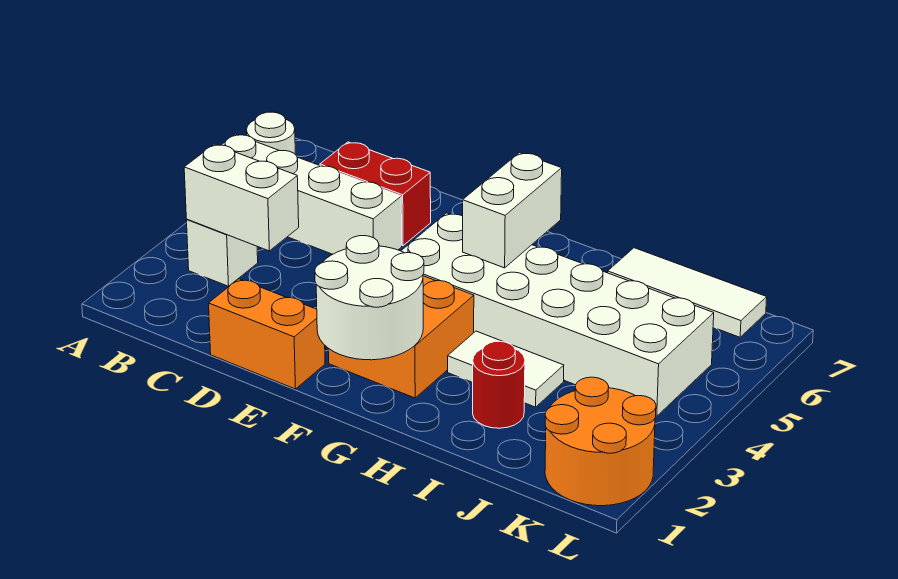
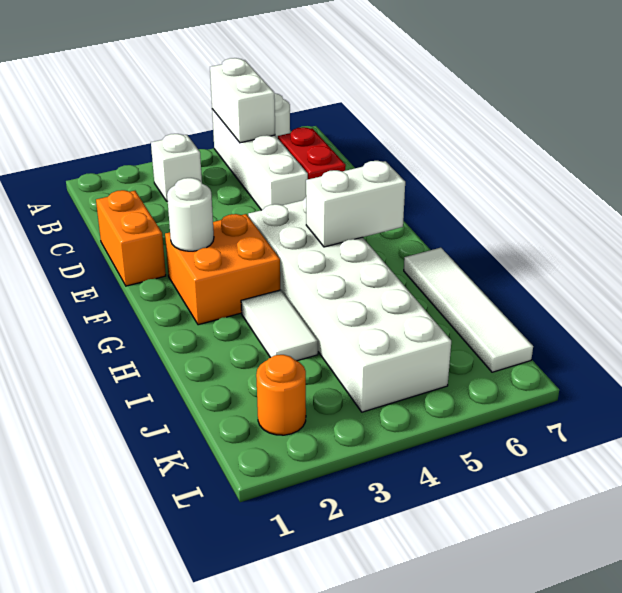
white 1x2 brick [184,144,299,251] -> white 1x2 brick moved to [210,58,275,143]
white 2x2 round brick [315,236,424,360] -> white 1x1 round brick [167,178,214,251]
red 1x1 round brick [473,341,525,428] -> none
white 1x3 tile [608,248,767,337] -> white 1x4 tile [404,248,533,372]
orange 2x2 round brick [545,377,656,506] -> orange 1x1 round brick [256,355,306,435]

